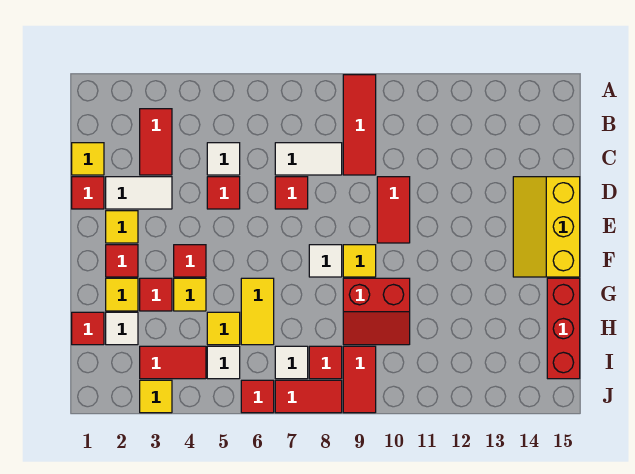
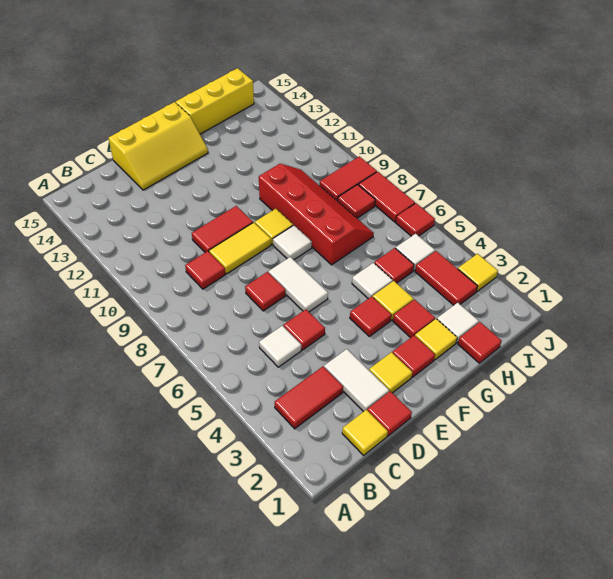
red 1x3 tile [343,75,376,175] -> red 1x1 tile [185,251,225,289]
white 1x2 tile [275,143,342,175] -> white 1x2 tile moved to [269,257,328,312]
yellow 1x2 tile [241,278,274,345] -> yellow 1x2 tile moved to [209,222,271,274]
red 2x2 slope [343,278,410,345] -> red 2x4 slope [259,164,374,265]
red 1x3 brick [547,278,580,379] -> yellow 1x3 brick [176,68,254,134]
yellow 1x1 tile [207,312,240,345] -> red 1x1 tile [374,248,414,283]
white 1x1 tile [275,346,308,379] -> white 1x1 tile moved to [352,263,393,299]

